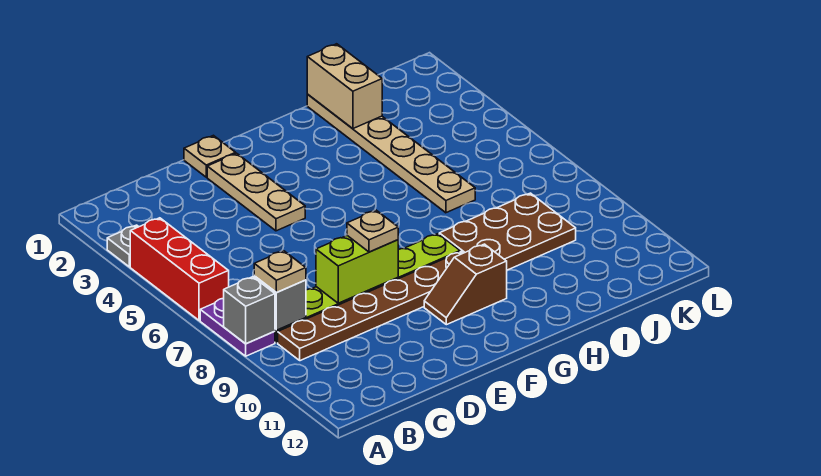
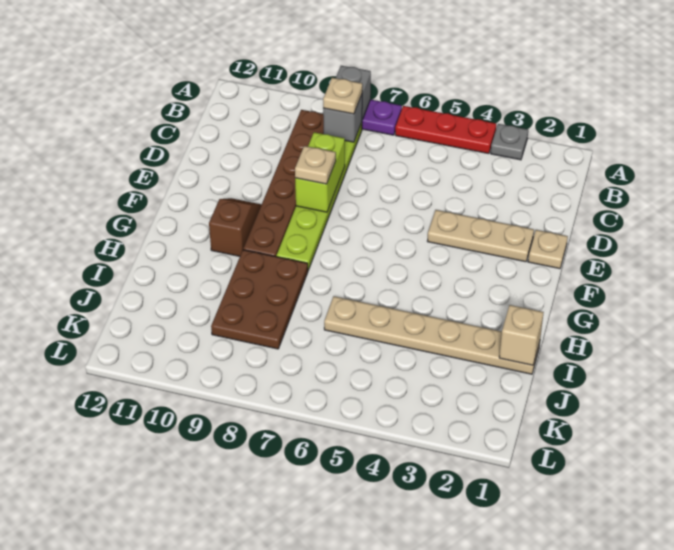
red 1x3 brick [130,218,229,321] -> red 1x3 plate [395,106,496,154]
tan 1x2 brick [307,44,382,129] -> tan 1x1 brick [499,305,544,365]

